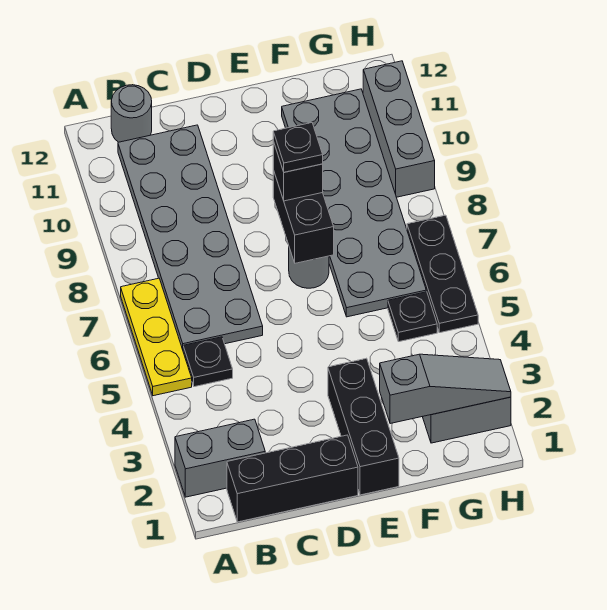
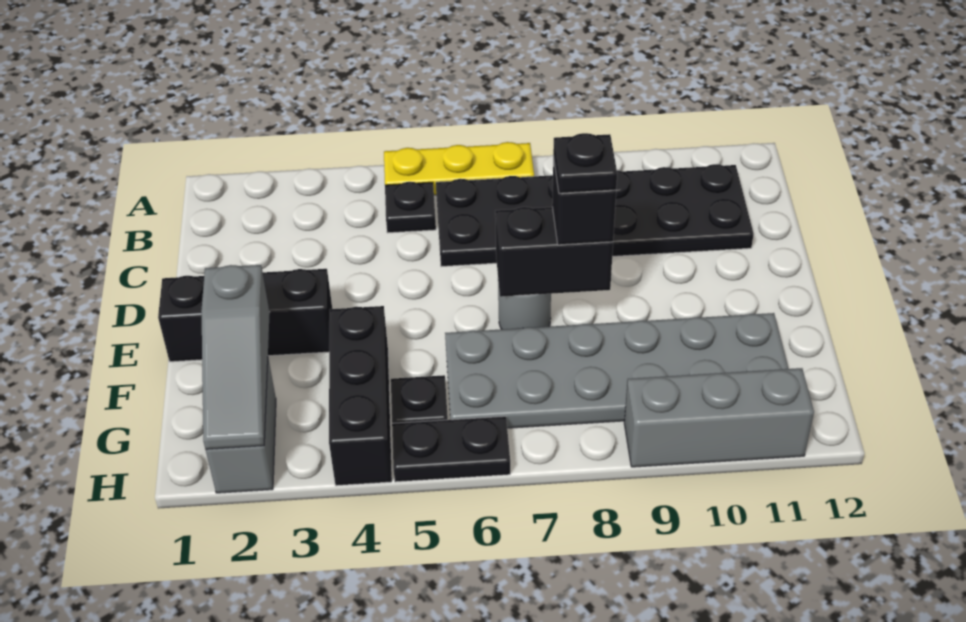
grey 1x2 brick [175,419,265,497] -> none
black 1x3 brick [227,435,358,522] -> black 1x3 brick moved to [329,306,392,486]
grey 2x6 plate [118,125,263,349] -> black 2x6 plate [436,164,754,267]
grey 1x1 round brick [111,85,152,142] -> none
black 1x3 plate [407,215,478,333] -> black 1x2 plate [392,416,510,482]

